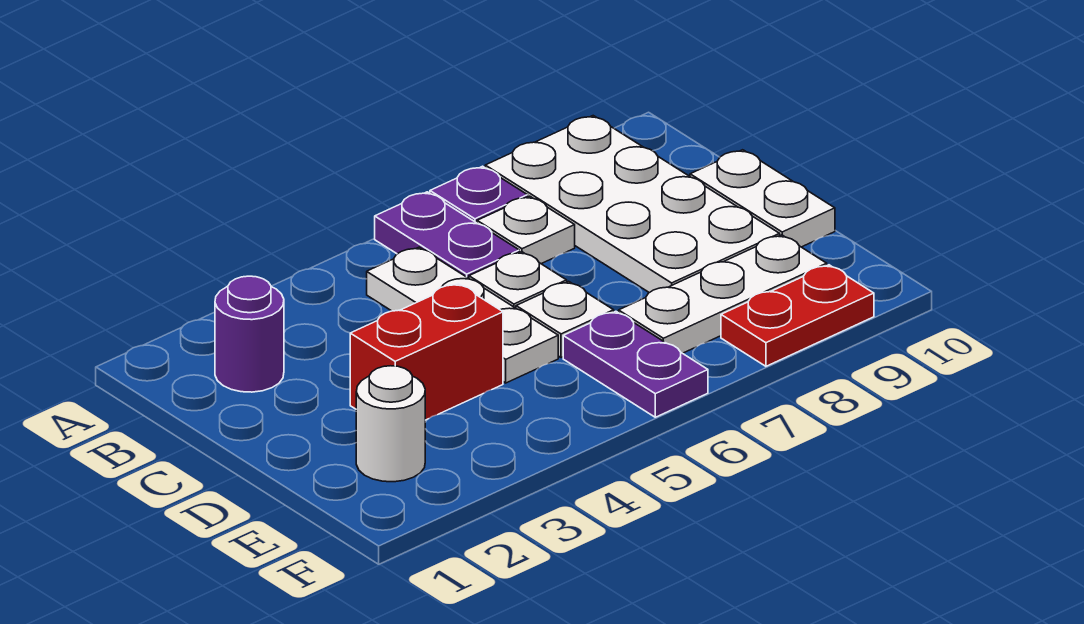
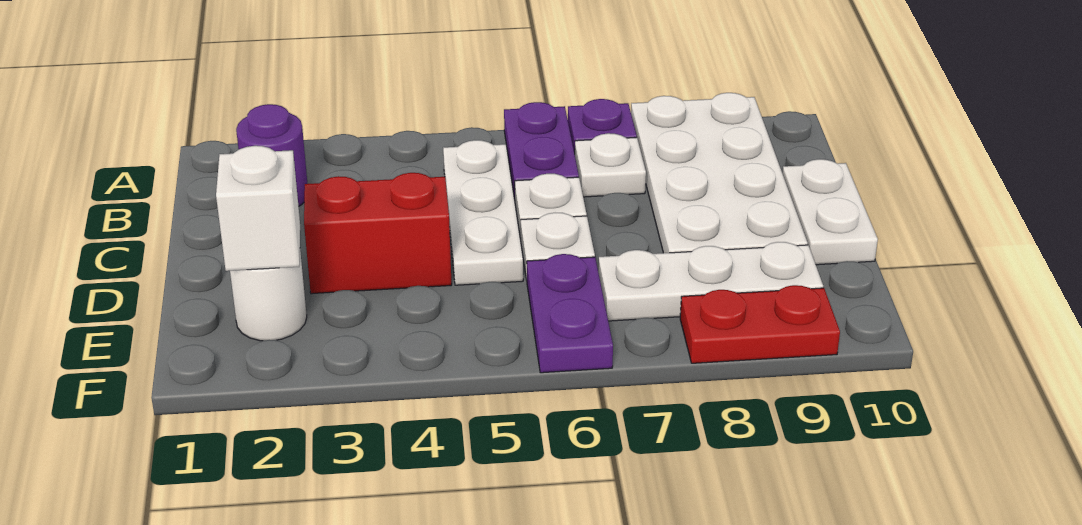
none -> white 1x1 brick [216,146,300,271]

